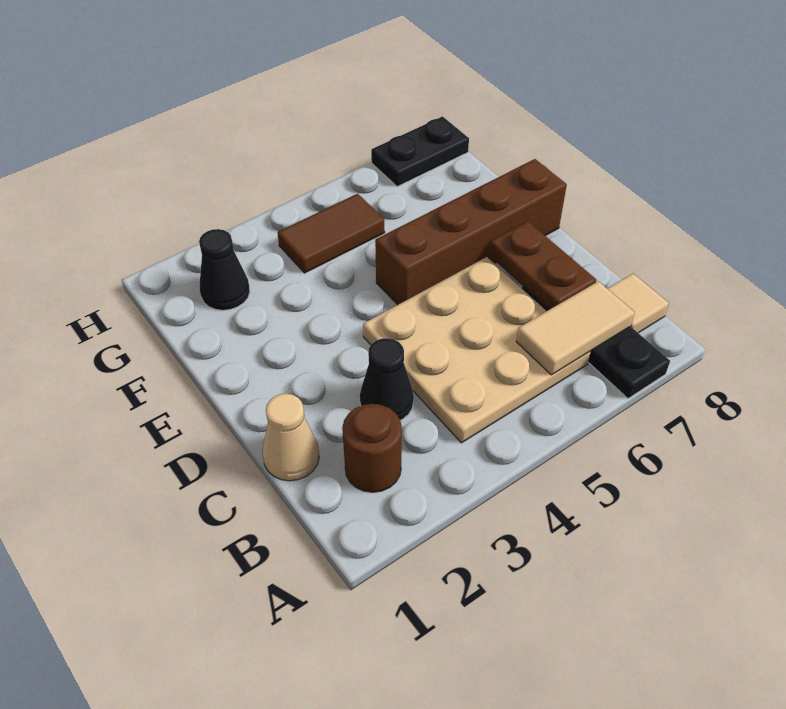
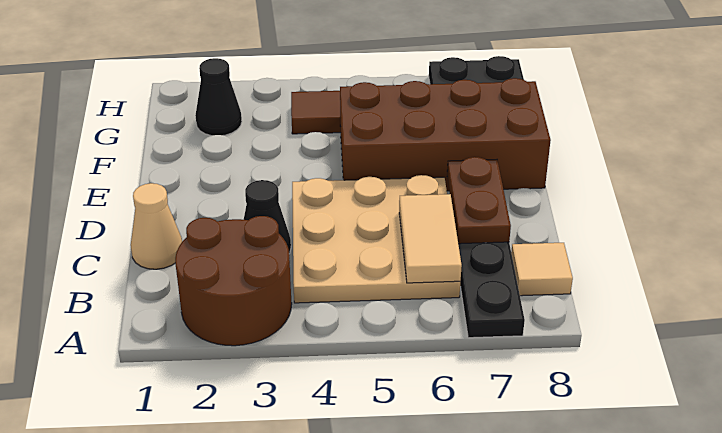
brown 1x1 round brick [342,404,402,492] -> brown 2x2 round brick [175,216,292,346]
tan 1x2 tile [516,281,635,375] -> tan 1x2 tile turned to [399,194,462,283]
brown 1x4 brick [375,159,567,305] -> brown 2x4 brick [340,78,551,191]

